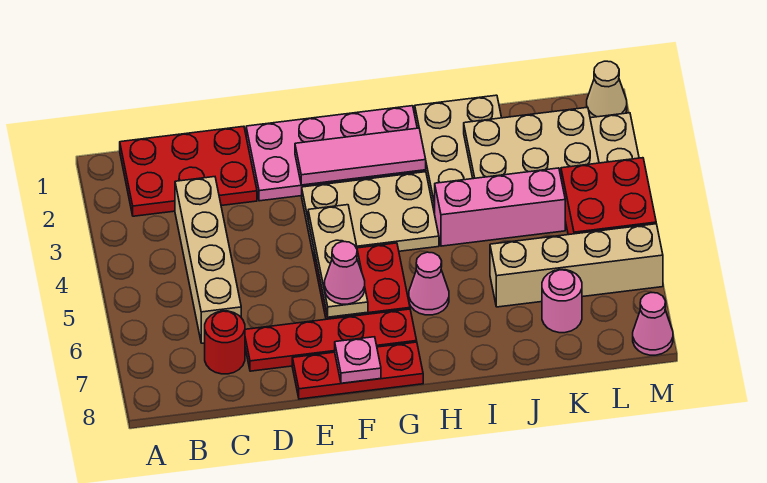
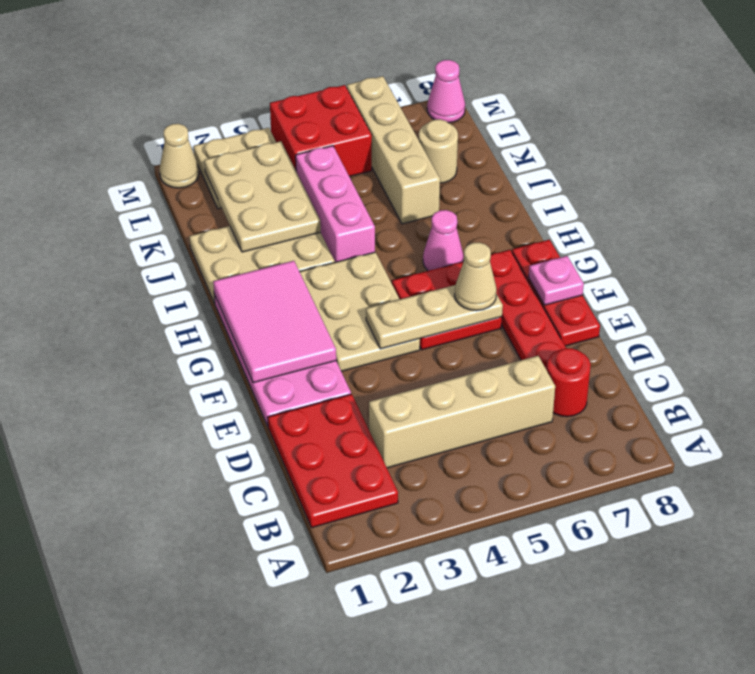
pink 1x3 tile [295,128,426,185] -> pink 2x3 tile [213,261,336,383]
pink 1x1 cone [325,242,365,304] -> tan 1x1 cone [455,242,497,311]
pink 1x1 round brick [542,270,582,333] -> tan 1x1 round brick [419,119,458,183]

